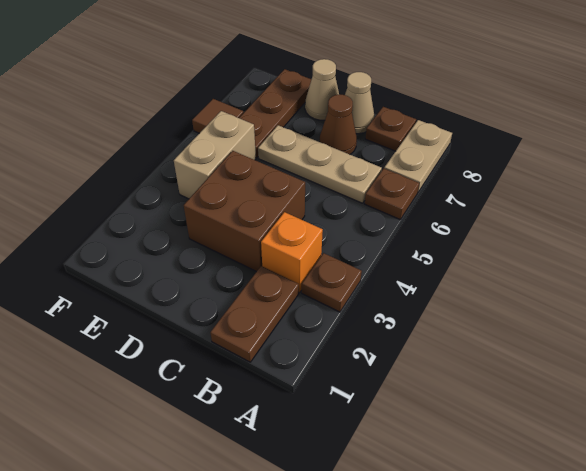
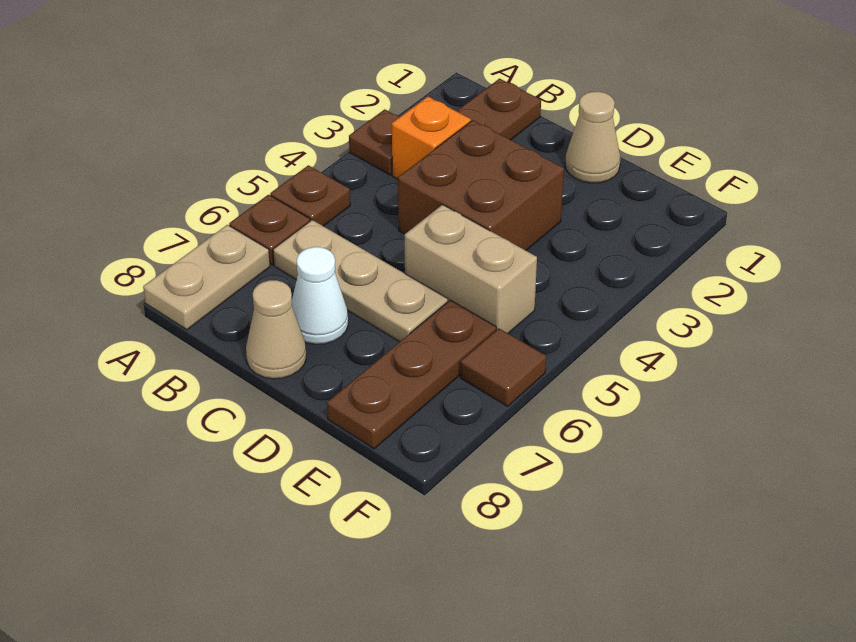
brown 1x1 plate [365,107,416,151] -> brown 1x1 plate moved to [270,165,350,226]
brown 1x1 cone [320,95,357,154] -> white 1x1 cone [292,247,348,344]
tan 1x1 cone [305,59,339,120] -> tan 1x1 cone moved to [565,92,620,183]
tan 1x2 brick [174,111,256,199] -> tan 1x2 brick turned to [404,205,537,333]

